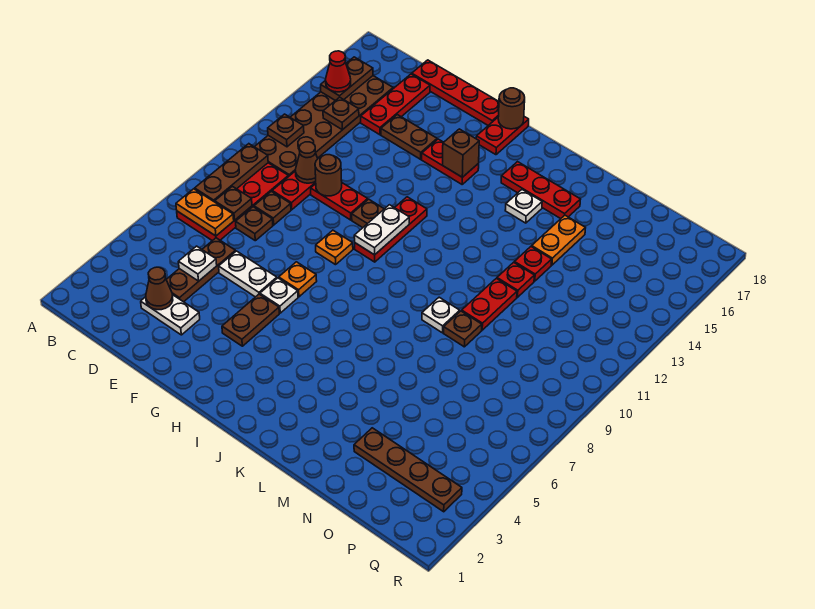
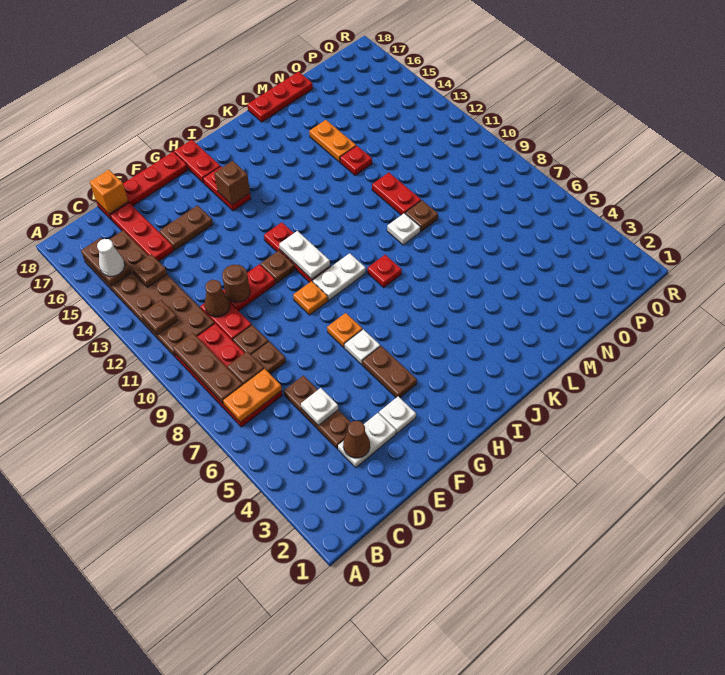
red 1x1 cone [326,51,351,92] -> white 1x1 cone [97,239,125,276]
none -> orange 1x1 brick [90,170,128,214]
white 1x2 plate [219,251,277,297] -> white 1x2 plate moved to [313,253,366,300]
red 1x2 plate [422,139,479,184] -> red 1x2 plate turned to [203,166,251,211]
brown 1x1 round brick [498,88,525,129] -> none
red 1x3 plate [501,162,581,219] -> red 1x3 plate moved to [247,72,313,122]
white 1x1 plate [505,190,542,223] -> white 1x1 plate moved to [379,396,416,433]
red 1x1 plate [497,262,534,297] -> red 1x1 plate moved to [367,255,402,288]
brown 1x4 plate [354,428,462,512] -> none

